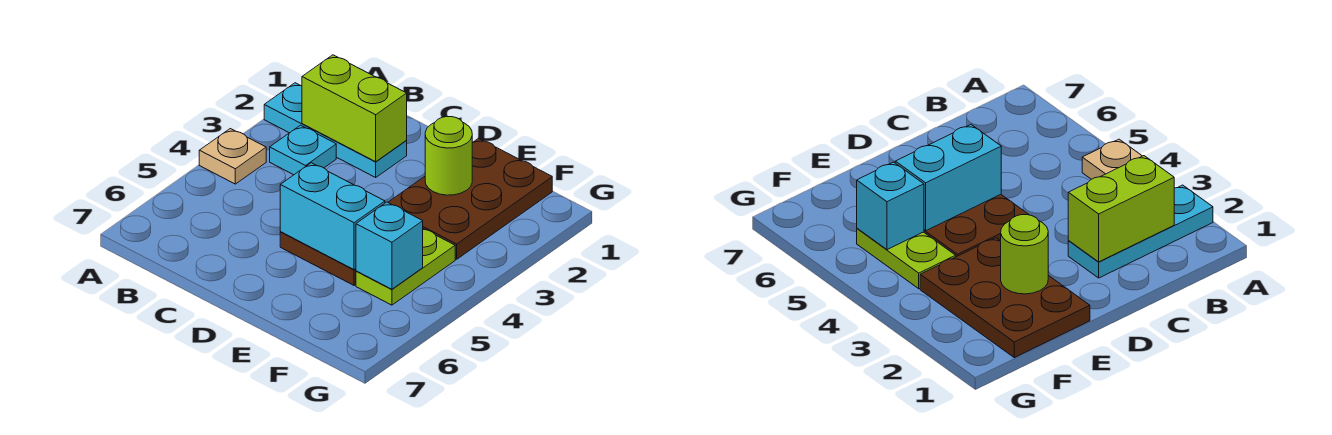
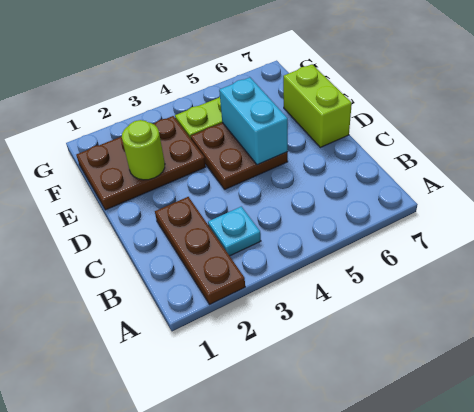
cyan 1x3 plate [264,83,407,177] -> brown 1x3 plate [155,197,245,304]
tan 1x1 plate [199,129,266,184] -> none
lime 1x2 brick [302,55,407,162] -> lime 1x2 brick moved to [283,64,352,147]
cyan 1x1 brick [356,202,423,289] -> none

